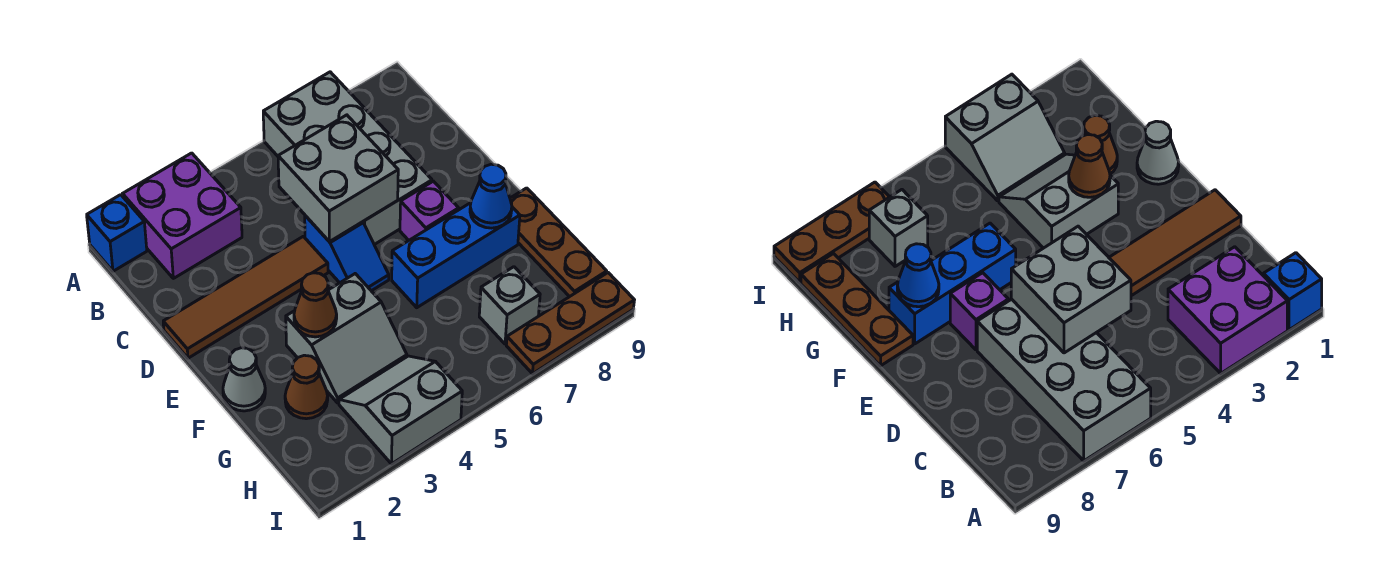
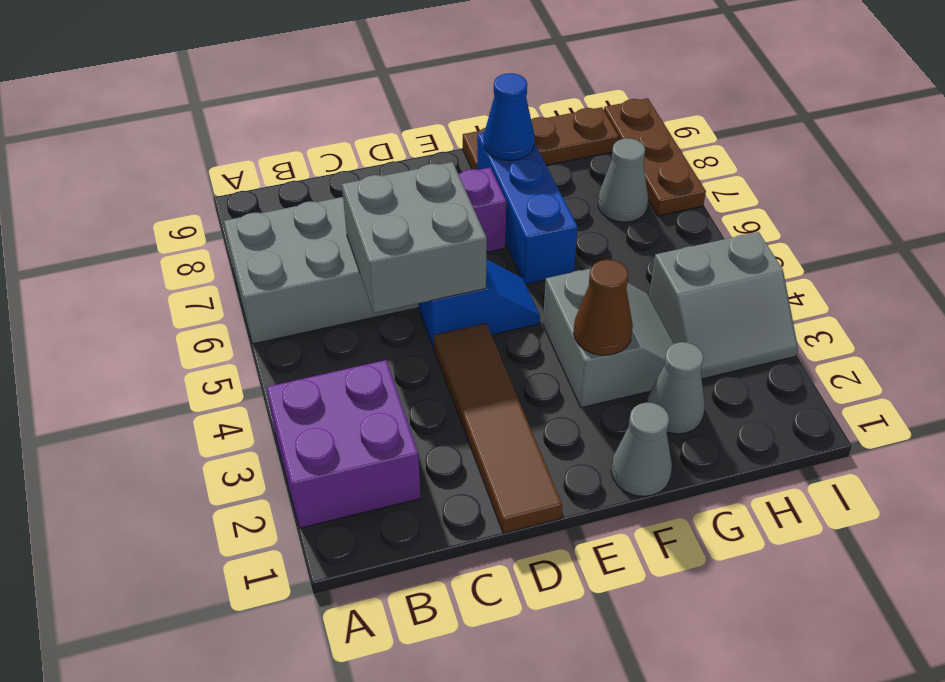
blue 1x1 brick [87,195,147,271] -> none
brown 1x1 cone [285,355,328,419] -> grey 1x1 cone [647,342,705,434]
grey 2x2 slope [339,356,462,464] -> grey 2x2 slope turned to [649,232,798,379]
grey 1x1 brick [479,267,540,344] -> grey 1x1 cone [598,139,648,222]

